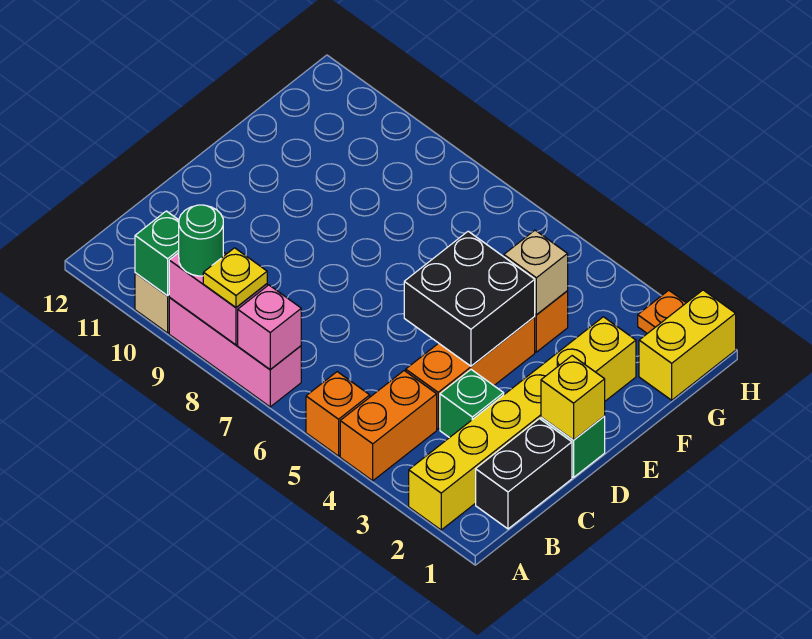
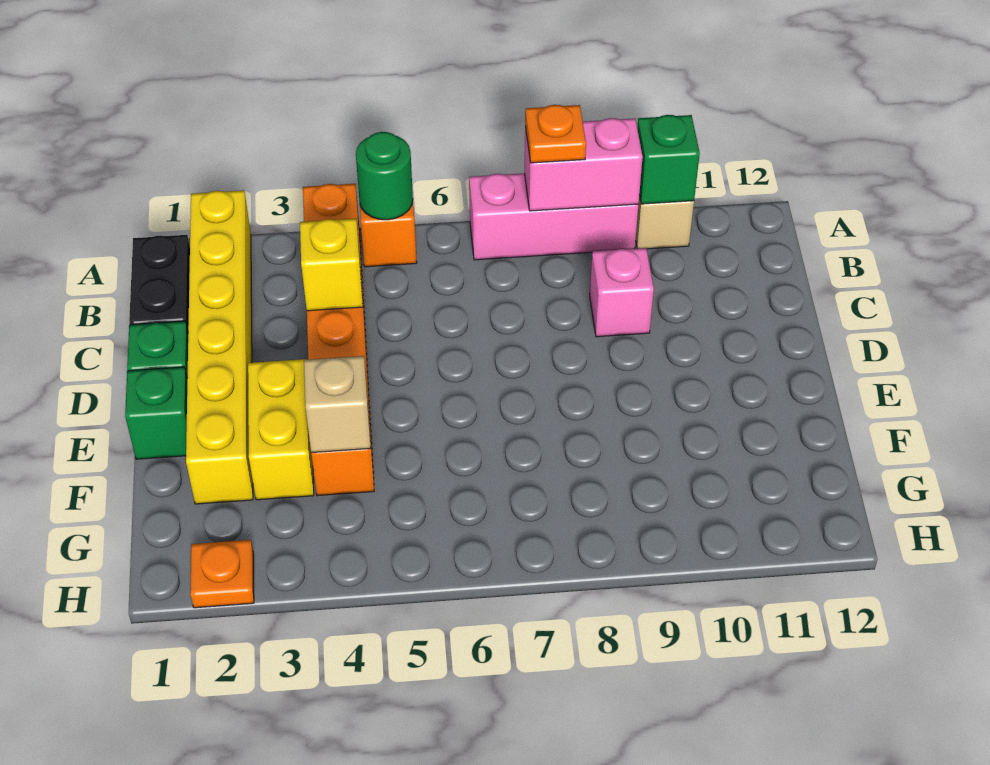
pink 1x1 brick [238,285,301,370] -> pink 1x1 brick moved to [590,248,654,337]
yellow 1x1 plate [203,248,267,307] -> orange 1x1 plate [525,105,586,163]
green 1x1 round brick [179,205,223,276] -> green 1x1 round brick moved to [356,132,413,220]
green 1x1 brick [440,370,504,438] -> green 1x1 brick moved to [125,367,187,459]
yellow 1x1 brick [541,356,605,440] -> yellow 1x1 brick moved to [300,219,363,311]
black 2x2 brick [404,231,535,366] -> none
yellow 1x2 brick [639,290,736,400] -> yellow 1x2 brick moved to [248,359,314,500]

